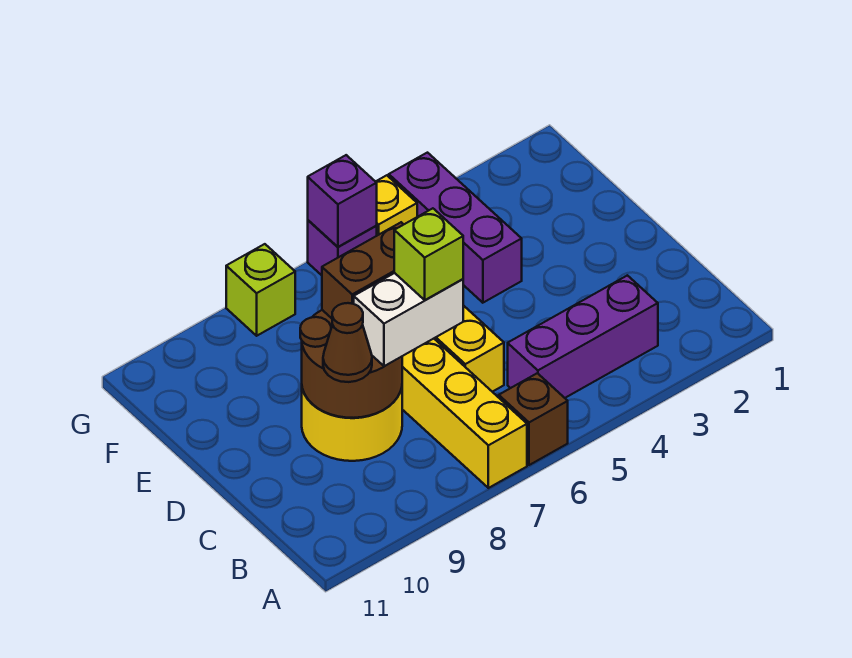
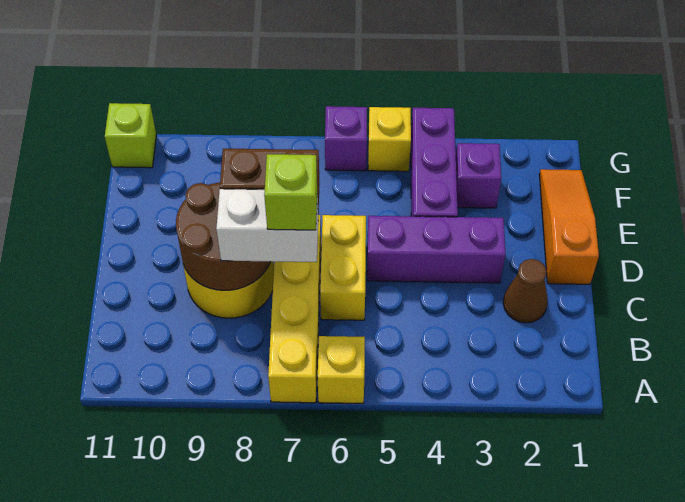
brown 1x1 brick [499,373,568,465] -> yellow 1x1 brick [318,336,365,404]
purple 1x3 brick [508,275,658,398] -> purple 1x3 brick moved to [367,216,506,283]
brown 1x1 cone [323,303,372,382] -> brown 1x1 cone moved to [503,259,548,323]
none -> orange 1x3 slope [539,169,599,284]
purple 1x1 brick [308,155,377,247] -> purple 1x1 brick moved to [456,143,501,208]
lime 1x1 brick [226,244,295,336] -> lime 1x1 brick moved to [105,103,156,168]

